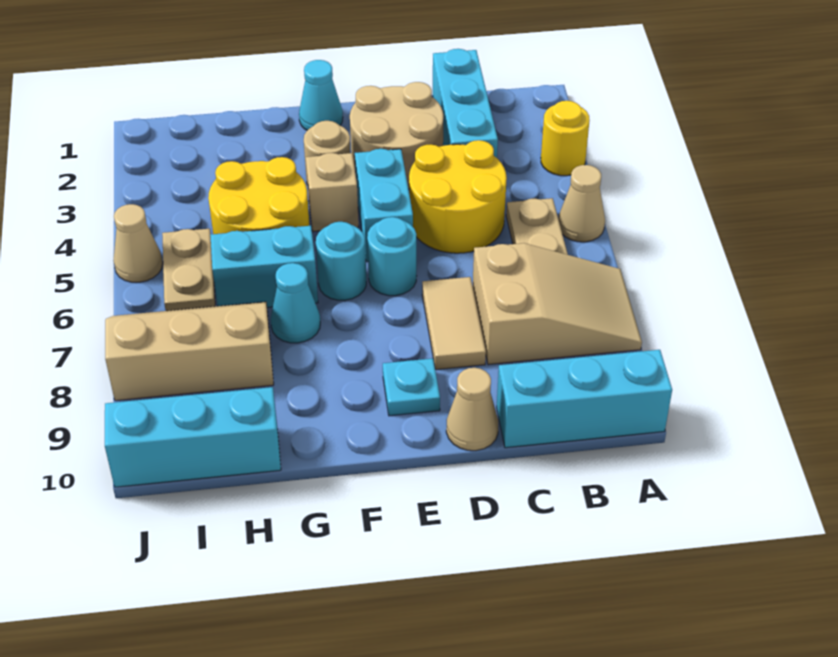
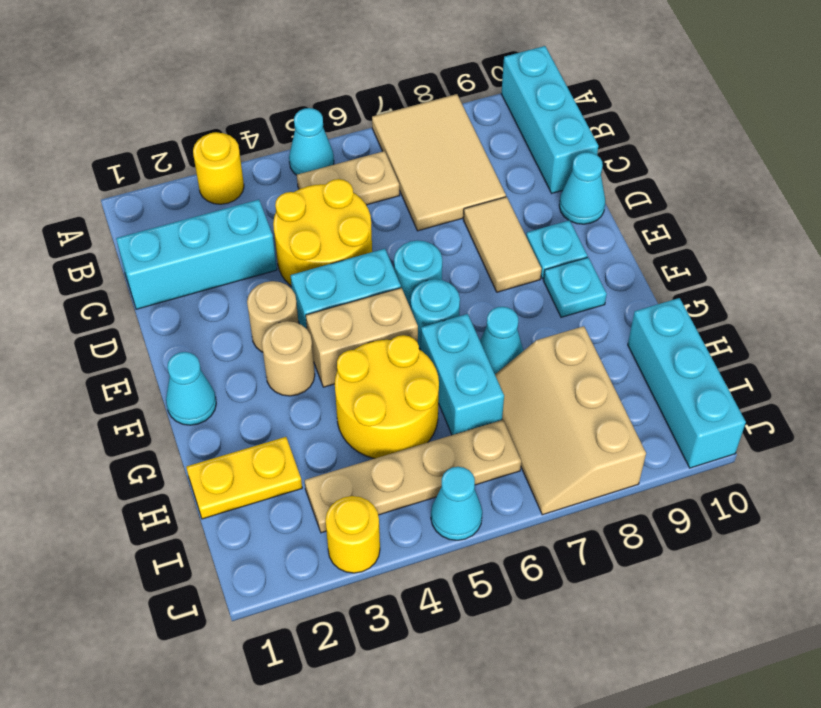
tan 1x1 cone [558,165,605,242] -> cyan 1x1 cone [289,108,334,175]
tan 2x3 slope [473,243,642,365] -> tan 2x3 tile [372,94,506,231]
tan 2x2 round brick [350,82,443,189] -> tan 1x1 round brick [247,281,299,352]
tan 1x2 tile [422,277,486,370] -> tan 1x2 tile turned to [463,197,542,292]
tan 1x1 cone [446,368,498,451] -> cyan 1x1 cone [559,152,605,224]
tan 1x1 brick [306,153,359,232] -> tan 1x2 brick [306,288,418,387]
none -> cyan 1x1 plate [543,257,607,317]
none -> yellow 1x2 plate [186,437,302,519]
tan 1x2 plate [162,229,215,311] -> tan 1x4 plate [304,420,521,533]
none -> yellow 1x1 round brick [325,496,380,573]
tan 1x1 cone [114,204,163,282] -> cyan 1x1 cone [431,467,482,540]

